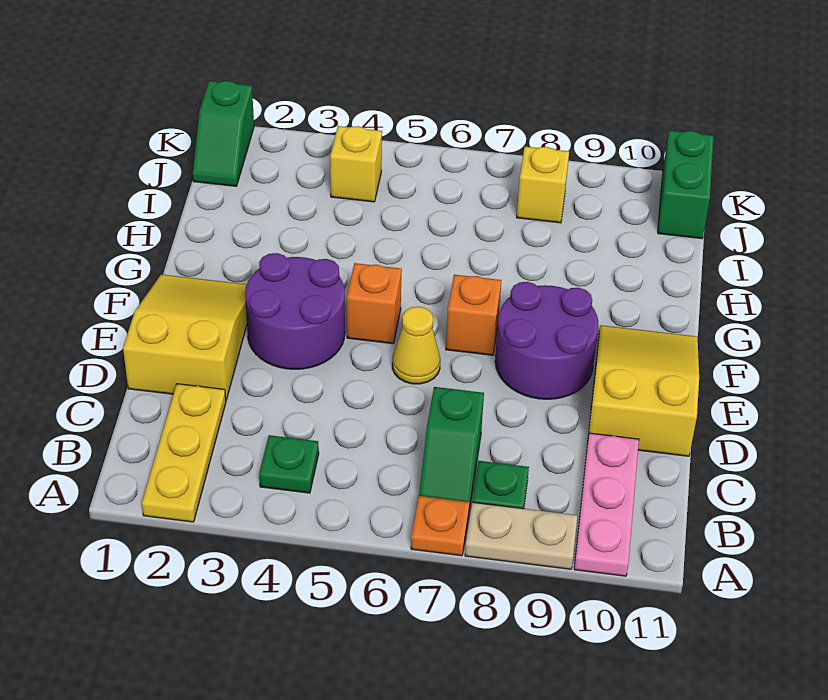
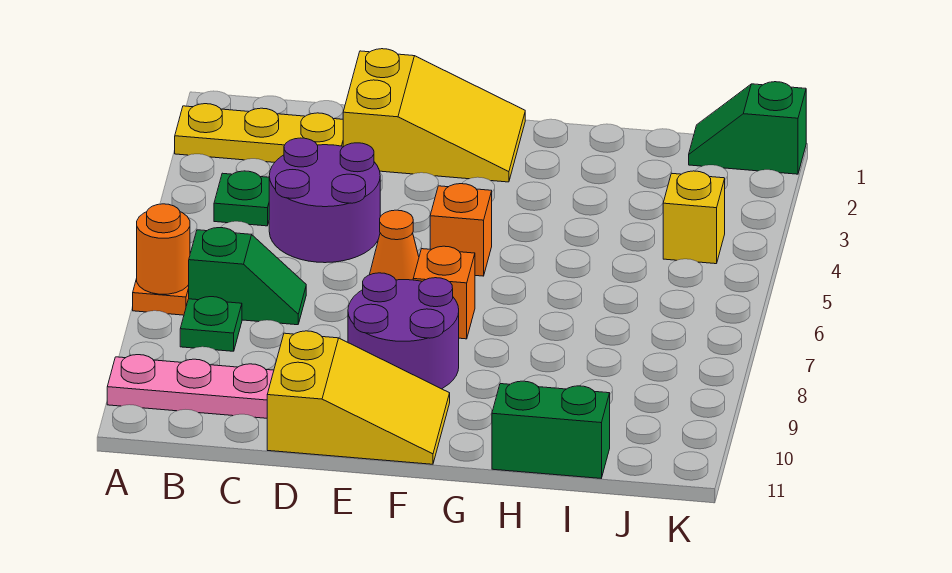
none -> orange 1x1 round brick [137,204,190,294]
tan 1x2 plate [465,502,578,569] -> none
green 1x2 slope [419,387,484,509] -> green 1x2 slope turned to [189,228,306,325]
purple 2x2 round brick [245,253,345,369] -> purple 2x2 round brick moved to [269,138,380,263]
yellow 1x1 cone [392,307,440,384] -> orange 1x1 cone [370,210,419,280]
yellow 1x1 brick [517,147,569,223] -> none
green 1x2 brick [658,131,714,239] -> green 1x2 brick moved to [492,381,610,478]

